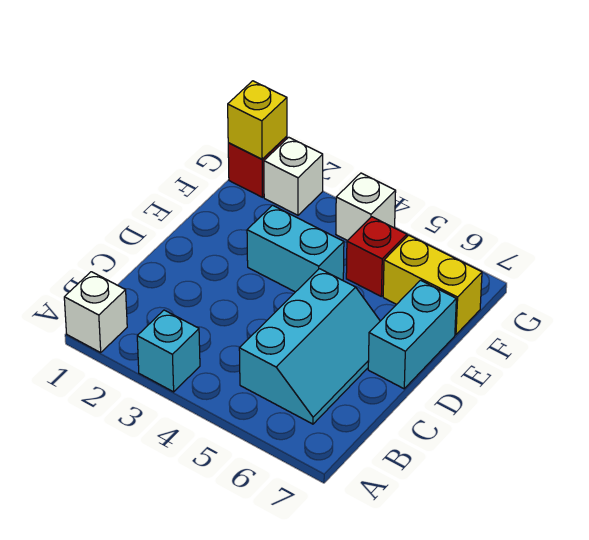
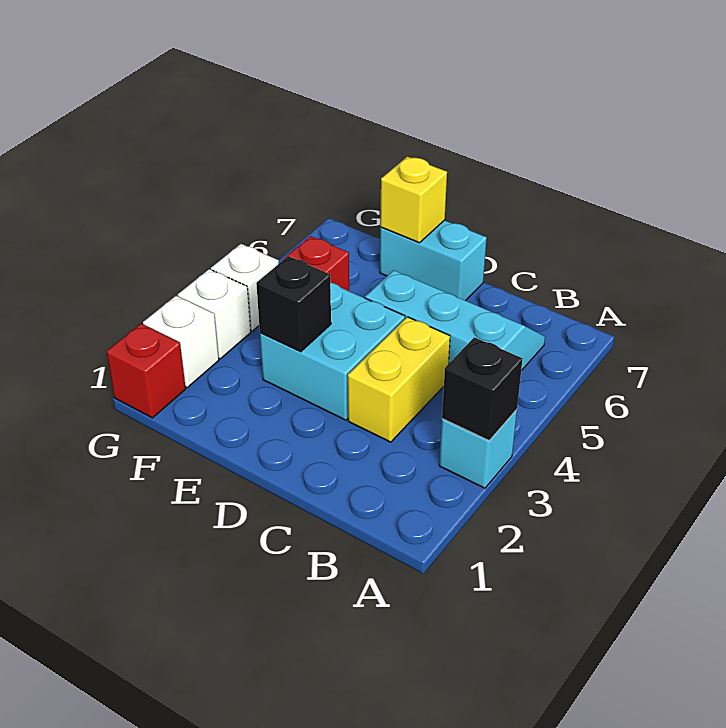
white 1x1 brick [64,272,127,353] -> white 1x1 brick moved to [178,269,251,359]
none -> black 1x1 brick [442,337,522,441]
cyan 1x2 brick [247,205,344,292] -> cyan 2x2 brick [260,283,405,420]
none -> black 1x1 brick [256,256,331,352]
yellow 1x2 brick [383,235,482,335] -> yellow 1x2 brick moved to [348,317,450,442]
yellow 1x1 brick [228,81,287,159] -> yellow 1x1 brick moved to [380,156,447,243]

